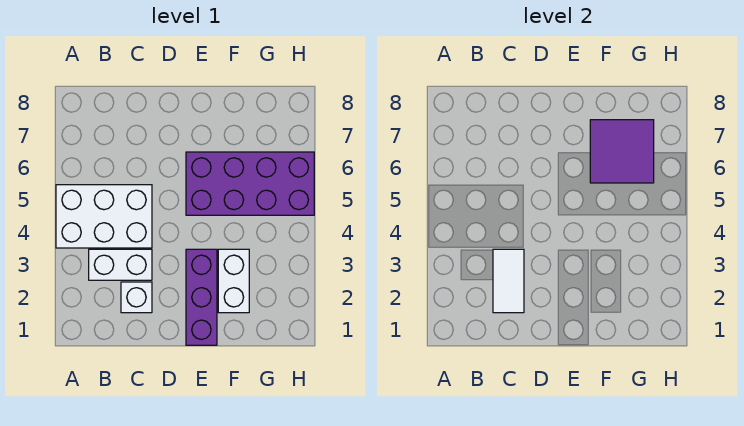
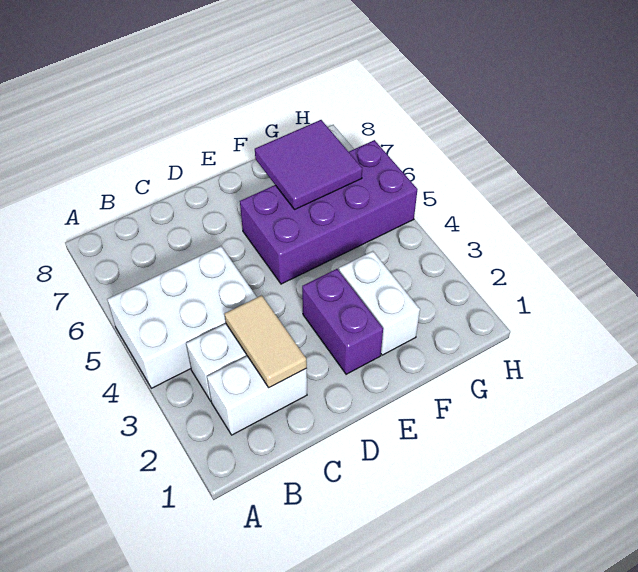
white 1x1 brick [121,282,152,313] -> white 1x2 brick [207,356,307,435]
white 1x2 tile [493,249,524,313] -> tan 1x2 tile [224,295,307,388]
purple 1x3 brick [186,249,217,345] -> purple 1x2 brick [302,269,383,374]

